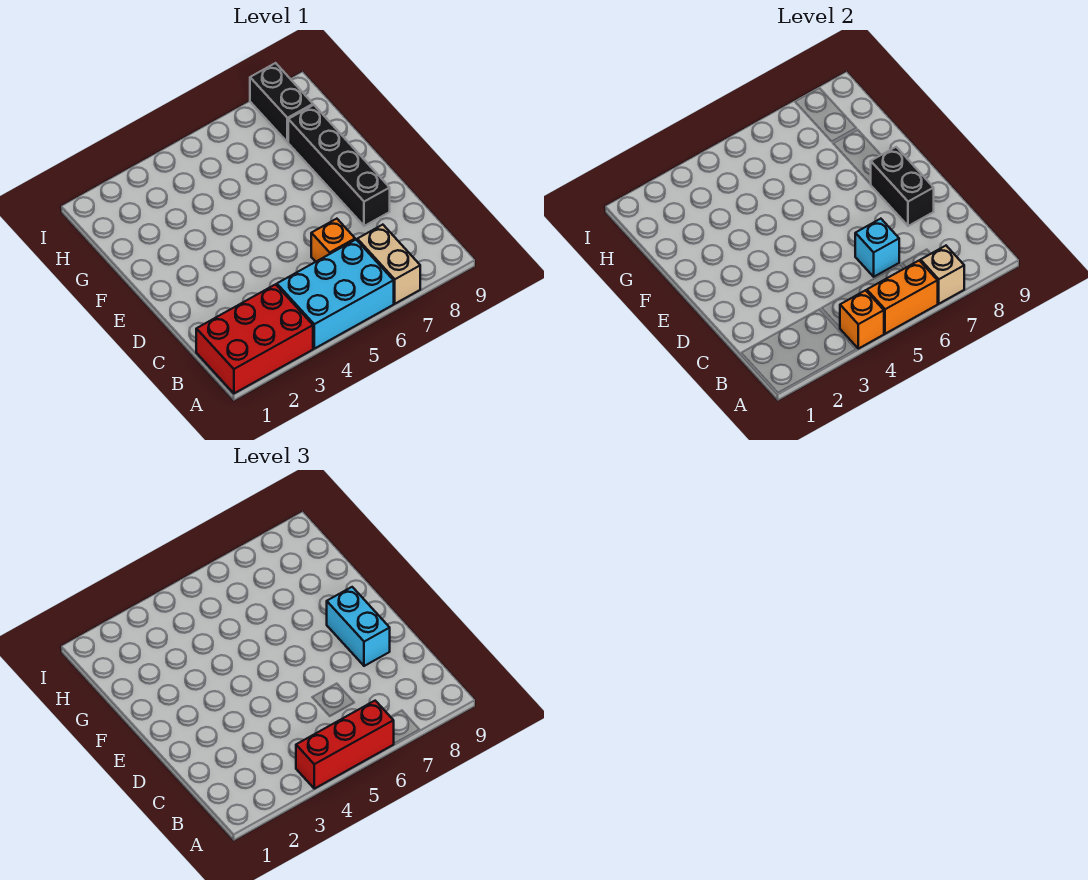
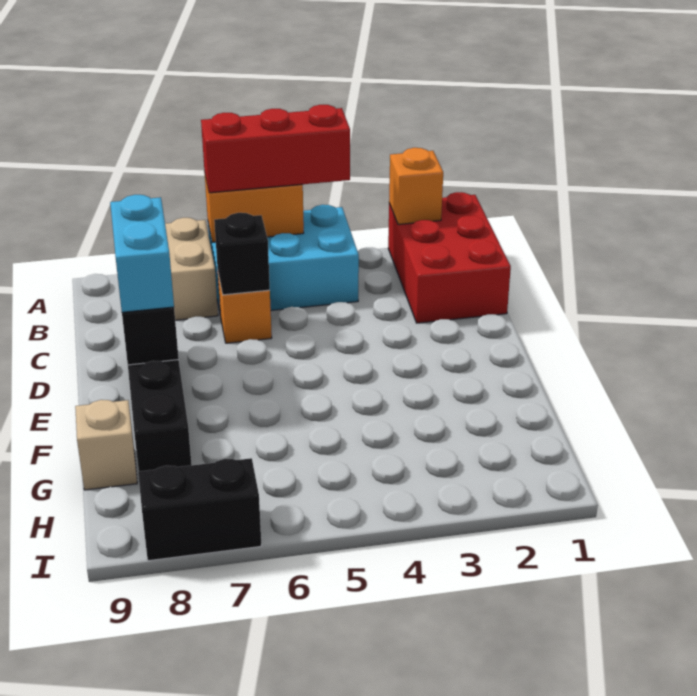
red 2x3 brick [196,284,313,393] -> red 2x3 brick turned to [388,192,511,323]
orange 1x1 brick [840,290,884,349] -> orange 1x1 brick moved to [389,148,443,225]
tan 1x1 brick [921,246,964,304] -> tan 1x1 brick moved to [75,400,137,490]
cyan 1x1 brick [855,219,899,277] -> black 1x1 brick [214,213,270,295]
black 1x2 brick [250,63,313,142] -> black 1x2 brick turned to [138,458,262,561]

